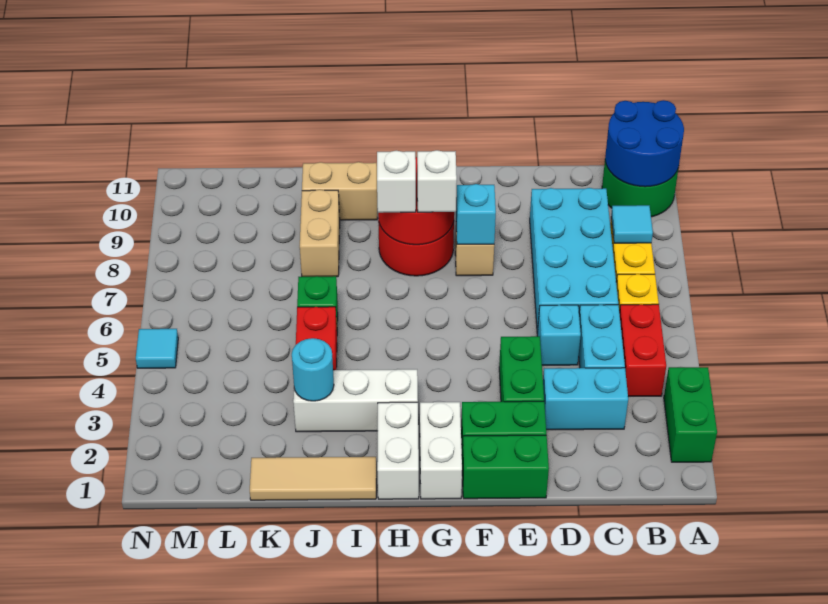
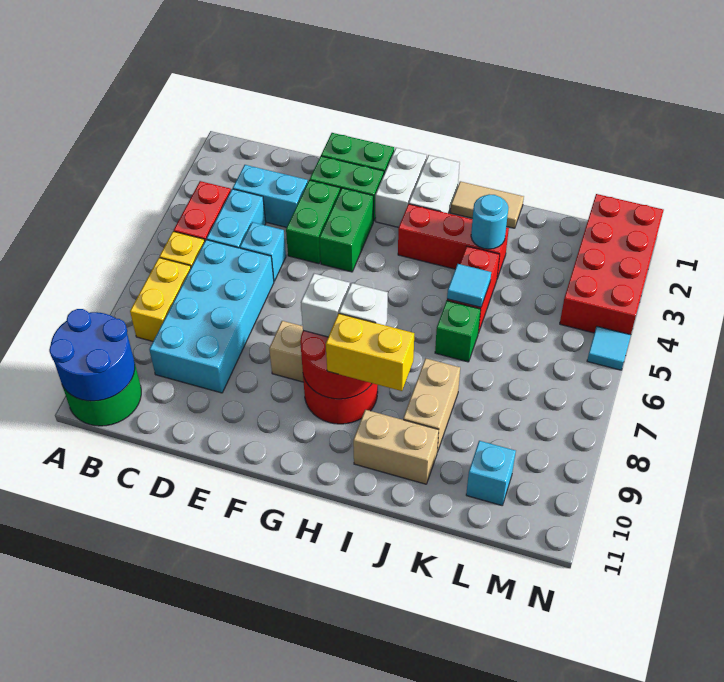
green 1x2 brick [664,367,717,462] -> green 1x2 brick moved to [319,188,373,272]
cyan 1x1 tile [611,205,653,243] -> cyan 1x1 tile moved to [447,264,491,307]
cyan 1x1 brick [456,184,496,244] -> cyan 1x1 brick moved to [466,441,516,505]
white 1x3 brick [293,369,418,432] -> red 1x3 brick [398,204,509,278]
none -> yellow 1x2 brick [326,314,414,391]
tan 1x3 tile [250,457,376,500] -> tan 1x2 tile [450,181,524,228]
none -> red 2x4 brick [560,194,664,335]

